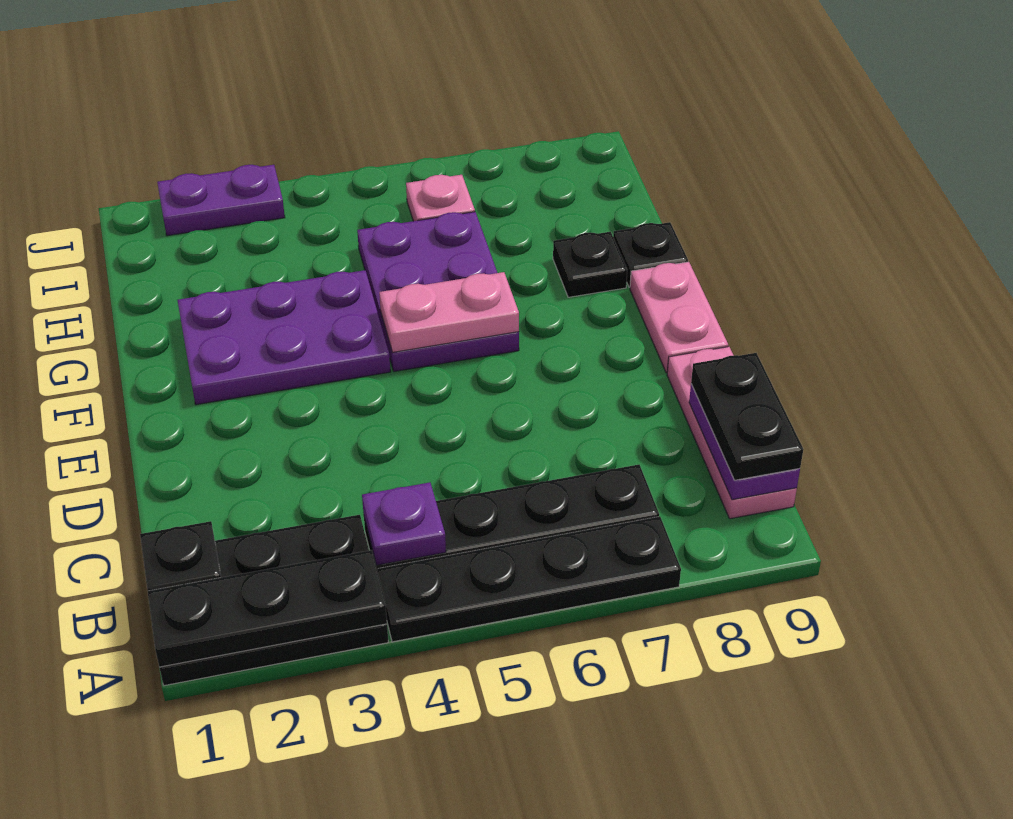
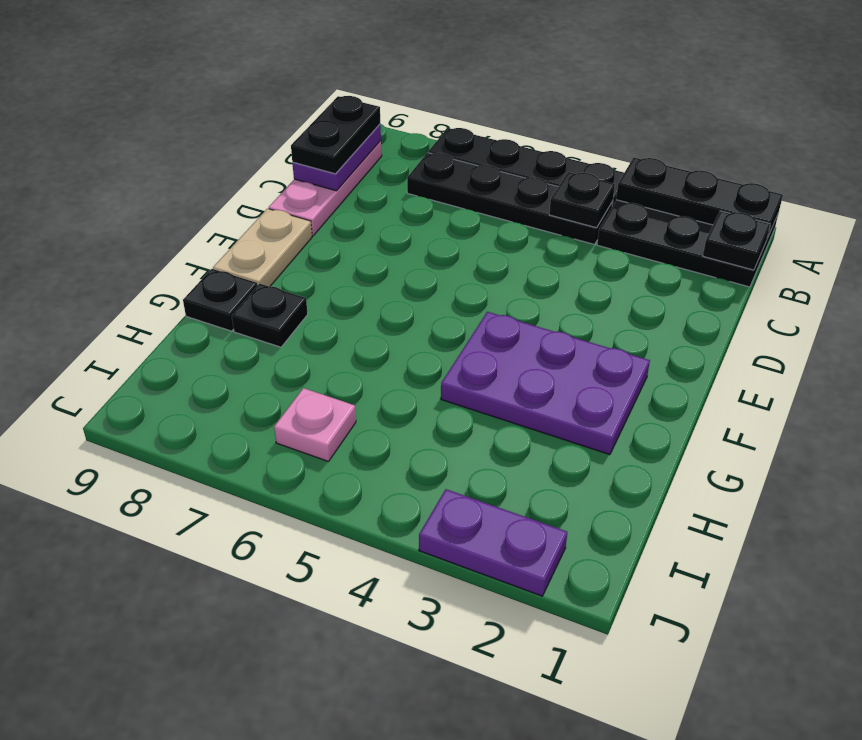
purple 1x1 plate [362,482,446,565] -> black 1x1 plate [549,172,615,228]
pink 1x2 plate [630,262,728,373] -> tan 1x2 plate [213,209,312,286]
purple 2x3 plate [357,212,519,372] -> none
pink 1x2 plate [379,272,519,353] -> none

